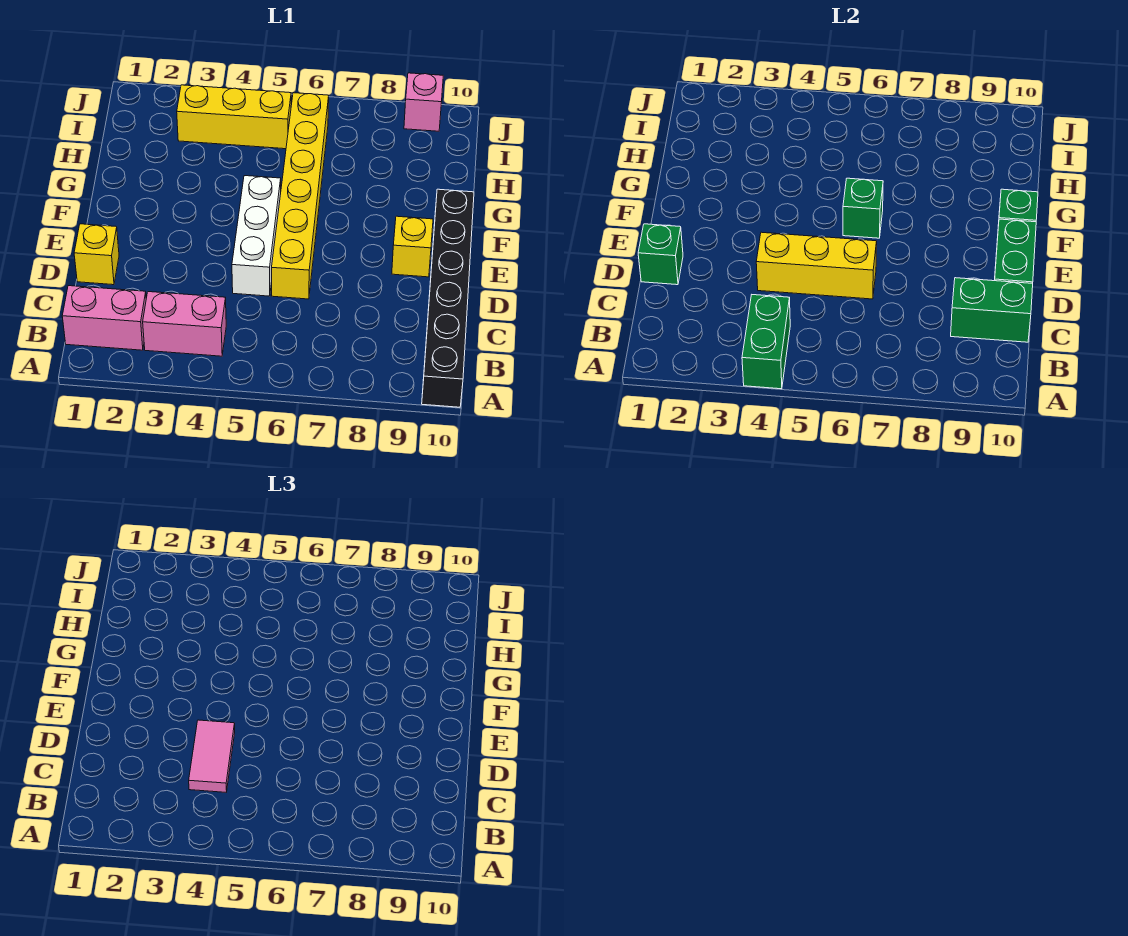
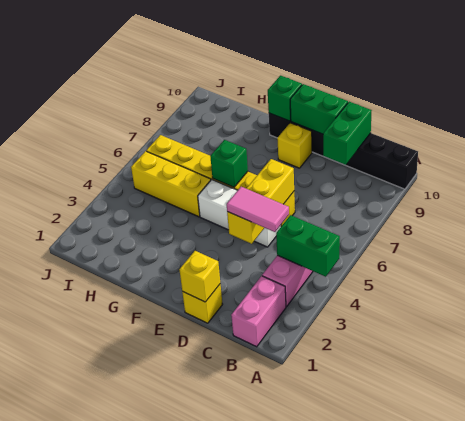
green 1x1 brick [638,224,683,285] -> yellow 1x1 brick [179,251,220,302]
yellow 1x3 brick [177,85,291,149] -> yellow 1x3 brick turned to [131,151,211,217]
pink 1x1 brick [404,73,443,131] -> none

